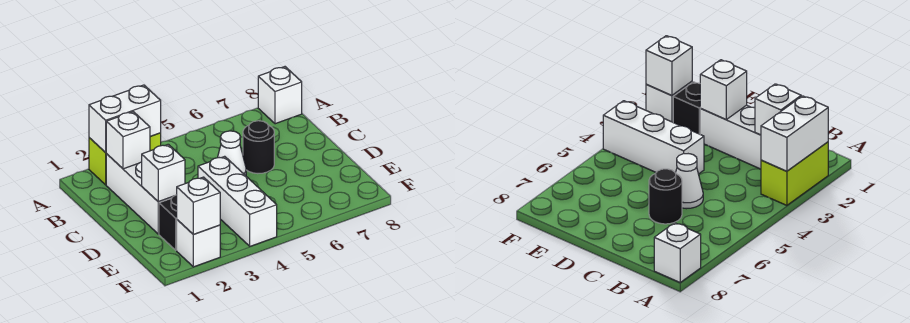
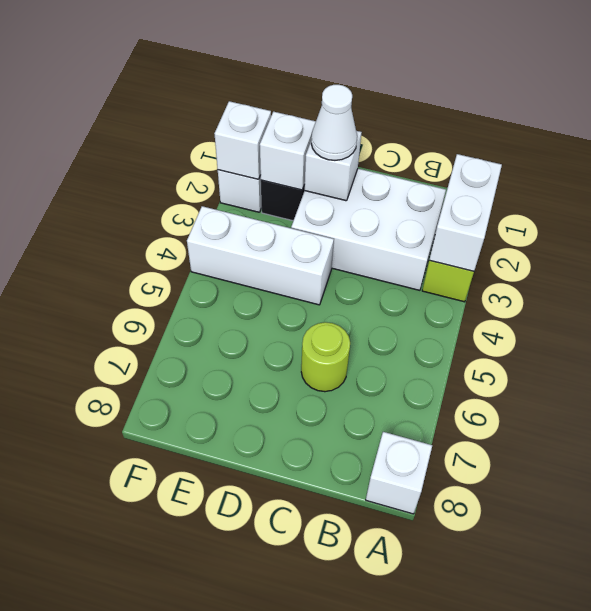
white 1x3 brick [106,154,172,234] -> white 2x3 brick [291,169,446,290]
white 1x1 brick [106,112,150,169] -> white 1x1 brick moved to [260,112,316,190]
white 1x1 cone [218,131,246,176] -> white 1x1 cone moved to [311,85,357,160]
black 1x1 round brick [243,121,274,174] -> lime 1x1 round brick [301,322,350,392]

